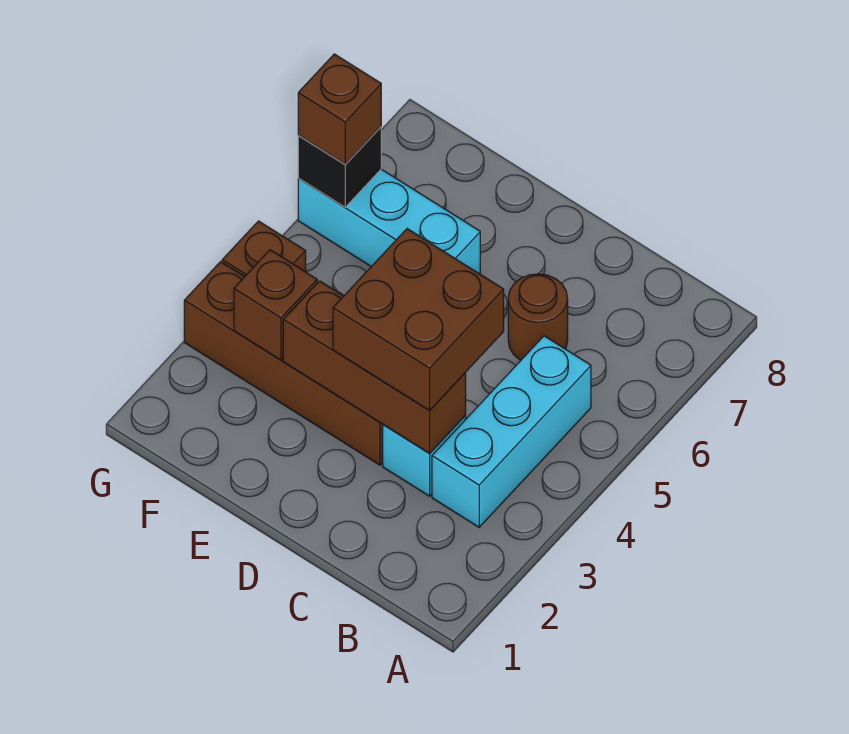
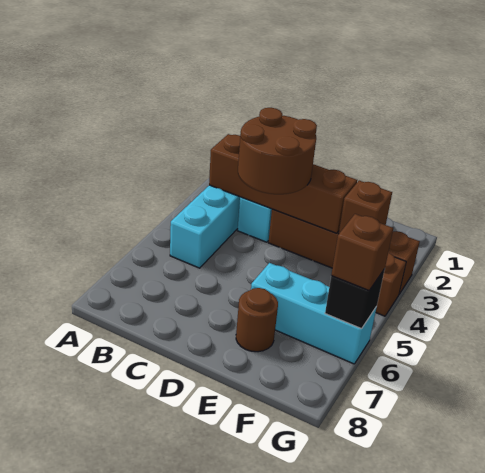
brown 1x3 brick [283,281,466,453] -> brown 1x4 brick [209,134,357,233]
brown 2x2 brick [333,229,504,410] -> brown 2x2 round brick [238,108,317,194]
brown 1x1 round brick [508,274,568,360] -> brown 1x1 round brick moved to [236,288,278,352]

